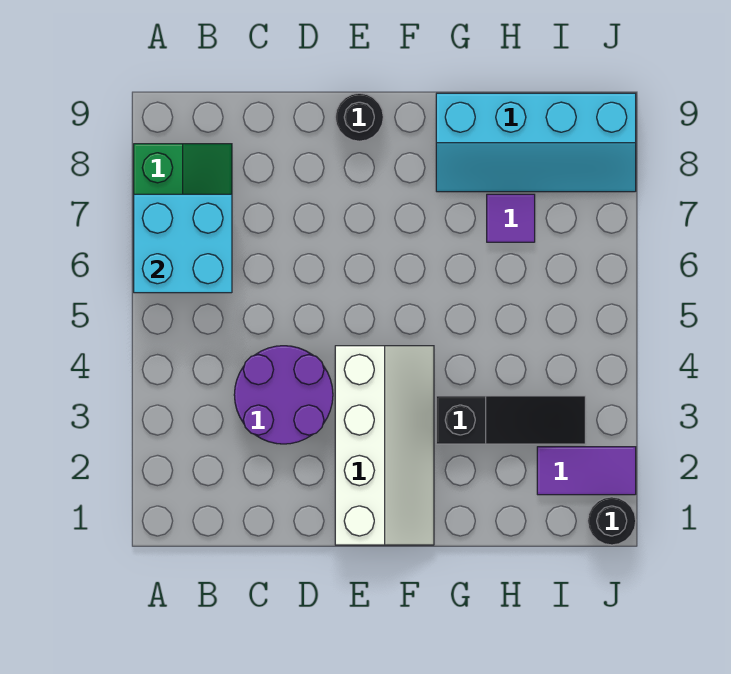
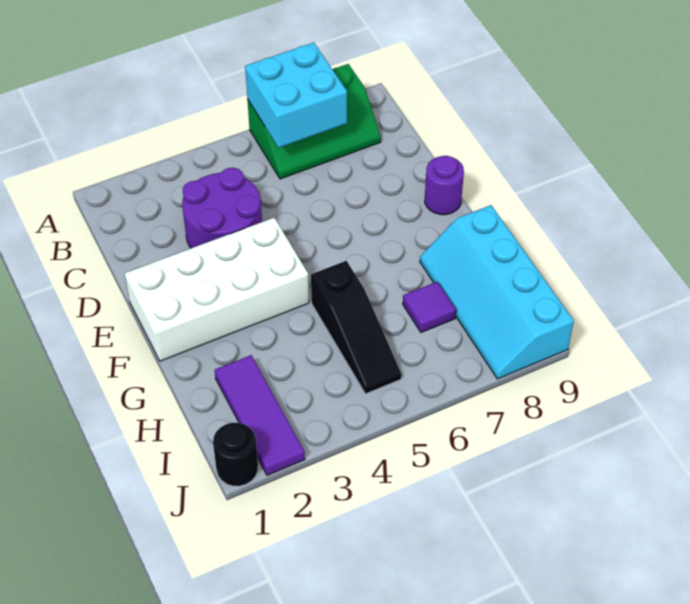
white 2x4 slope [335,346,434,545] -> white 2x4 brick [125,218,309,361]
black 1x1 round brick [335,93,383,141] -> purple 1x1 round brick [425,156,464,215]
black 1x3 slope [436,396,585,444] -> black 1x3 slope moved to [311,261,402,394]
purple 1x2 tile [537,447,636,495] -> purple 1x3 tile [215,355,305,475]

